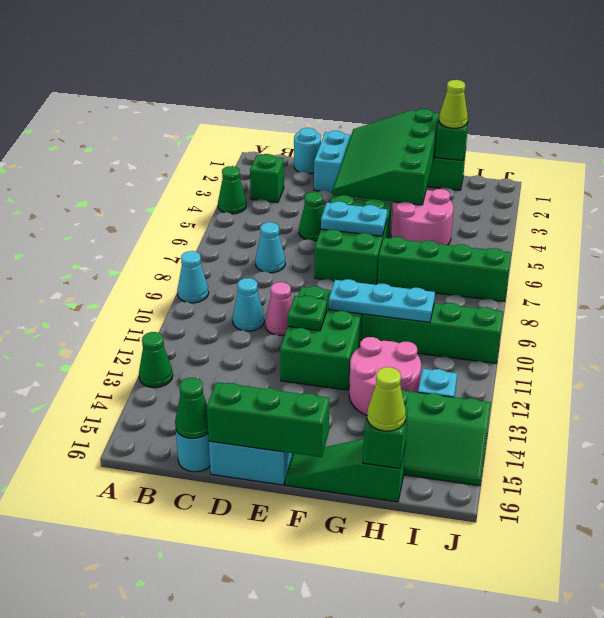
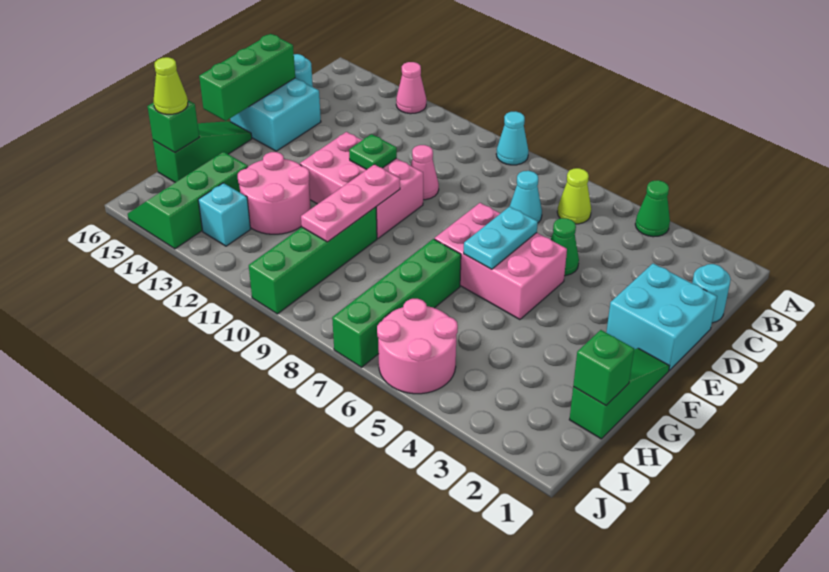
green 1x1 cone [139,332,173,388] -> pink 1x1 cone [396,62,426,114]
green 1x1 brick [250,154,284,203] -> none
cyan 1x1 cone [233,278,264,331] -> none
green 1x1 cone [175,378,208,438] -> none
green 3x4 slope [332,109,439,205] -> none
green 2x3 brick [315,195,391,285] -> pink 2x3 brick [435,203,567,320]
green 2x3 brick [280,286,363,390] -> pink 2x3 brick [300,132,423,238]
cyan 1x3 plate [329,279,435,322] -> pink 1x3 plate [301,164,400,242]
pink 2x2 round brick [391,189,453,245] -> pink 2x2 round brick moved to [377,299,458,394]
lime 1x1 cone [439,80,468,128] -> lime 1x1 cone moved to [557,168,591,224]

